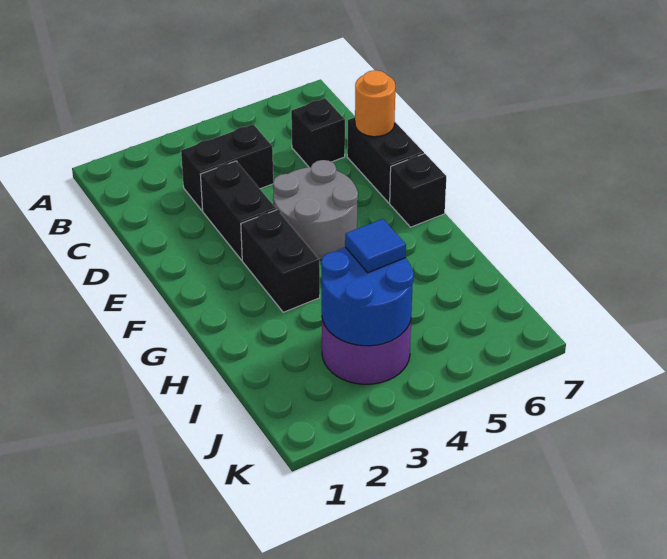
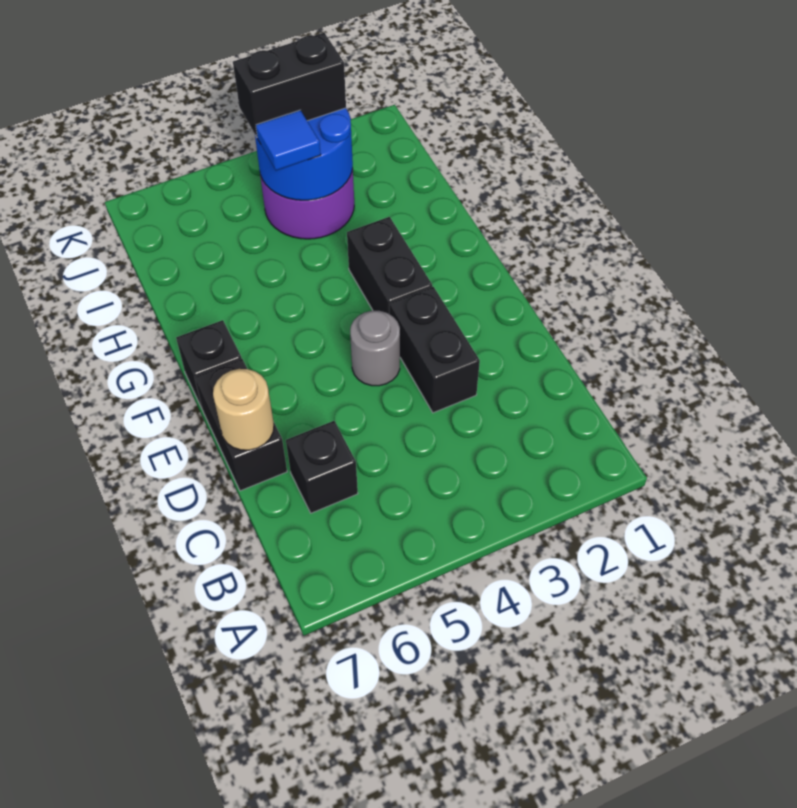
black 1x2 brick [181,124,273,210] -> black 1x2 brick moved to [233,33,346,137]
orange 1x1 round brick [355,70,395,137] -> tan 1x1 round brick [213,369,274,450]
grey 2x2 round brick [273,160,358,260] -> grey 1x1 round brick [350,311,400,386]

